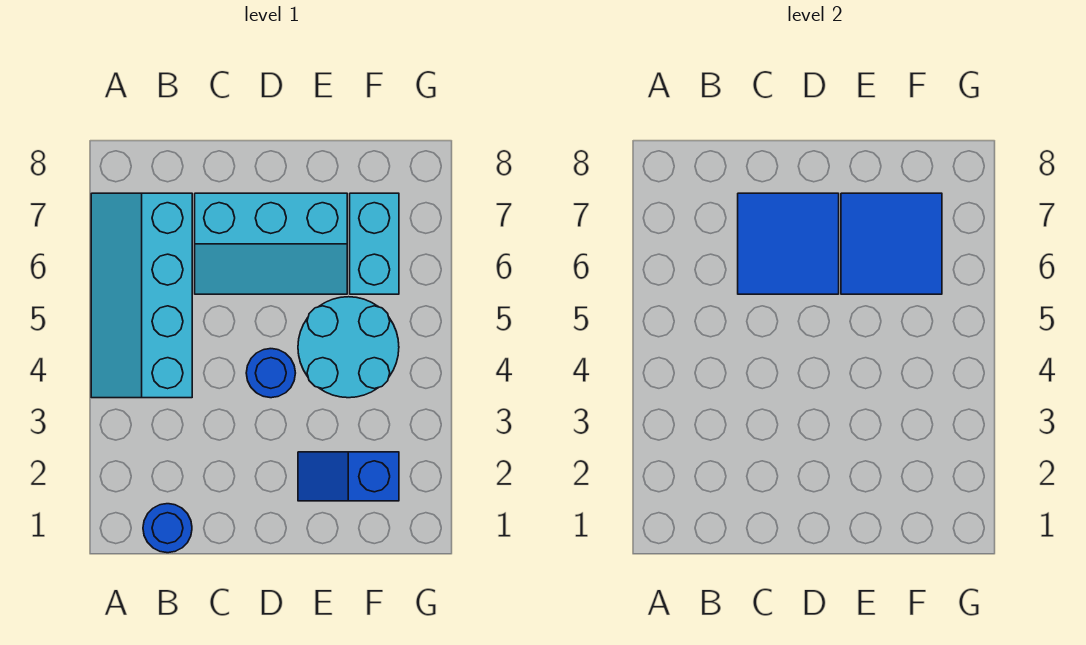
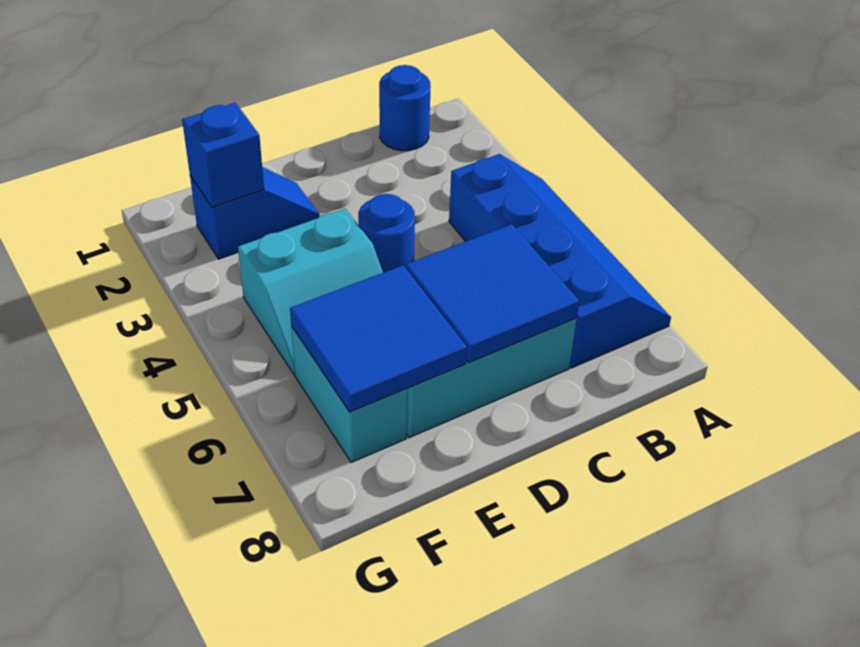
cyan 2x4 slope [91,193,192,398] -> blue 2x4 slope [449,154,671,368]
cyan 2x2 round brick [298,297,399,398] -> cyan 2x2 slope [238,209,383,374]
none -> blue 1x1 brick [182,103,264,207]

